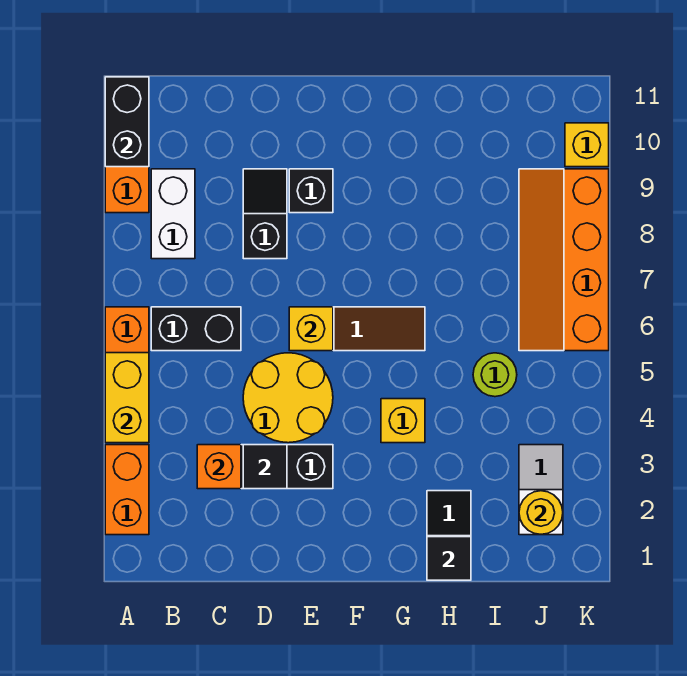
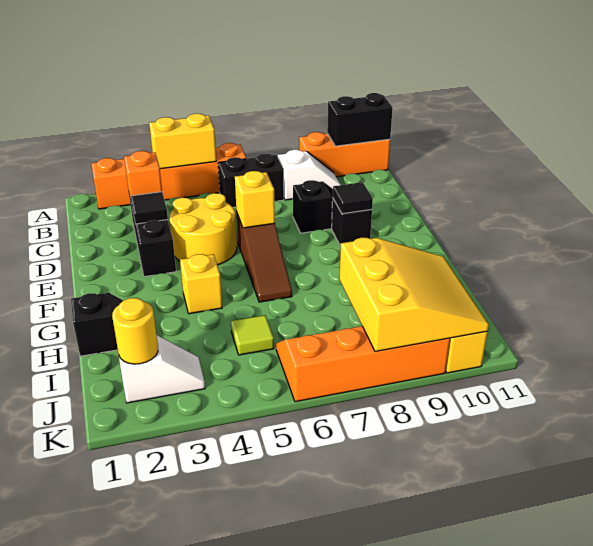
black 1x2 brick [151,307,241,351] -> black 1x2 brick turned to [218,154,284,207]
white 1x2 brick [151,169,195,259] -> white 1x2 slope [278,150,341,200]
black 1x1 tile [427,537,471,580] -> black 1x1 tile moved to [333,182,373,214]
lime 1x1 round brick [473,353,517,397] -> lime 1x1 tile [231,315,274,355]
none -> yellow 3x3 slope [339,238,489,352]

